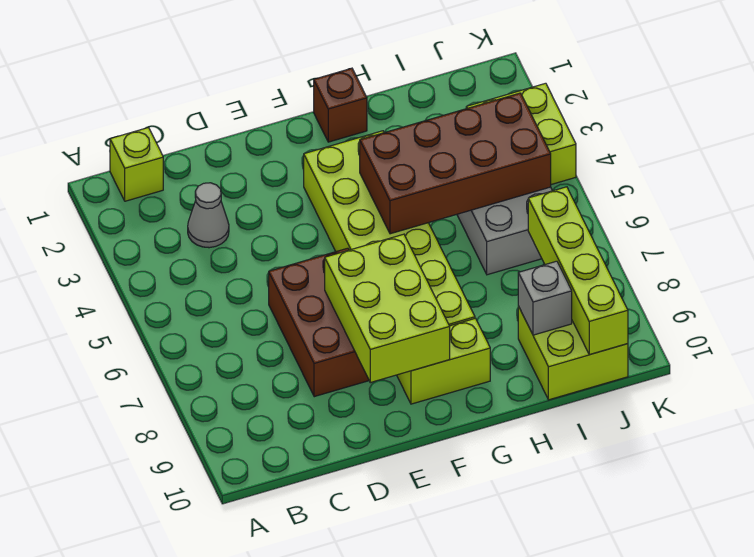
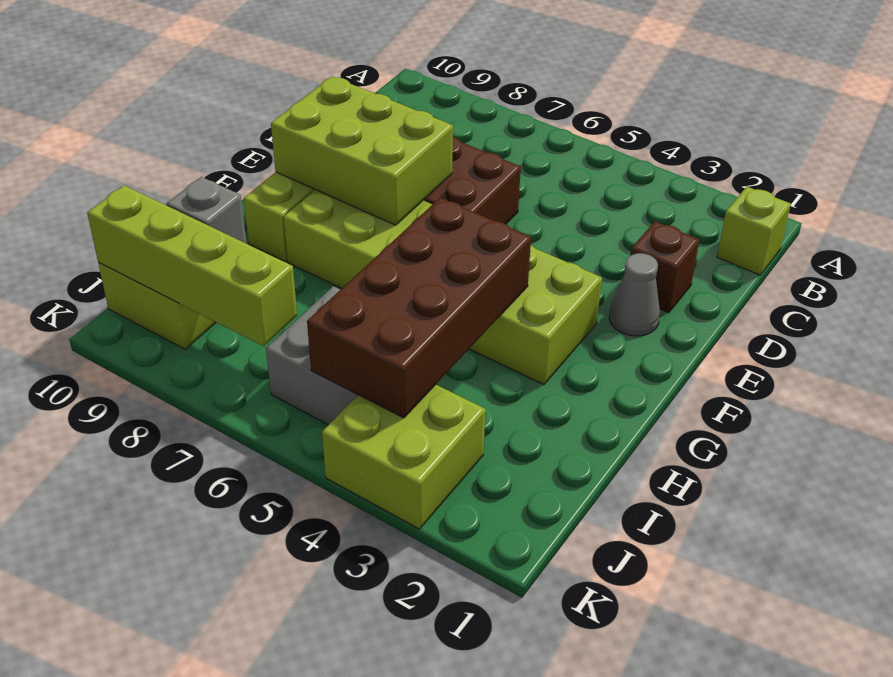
grey 1x1 cone [188,183,229,248] -> grey 1x1 cone moved to [609,253,660,336]
brown 1x1 brick [314,68,367,142] -> brown 1x1 brick moved to [631,221,699,313]

